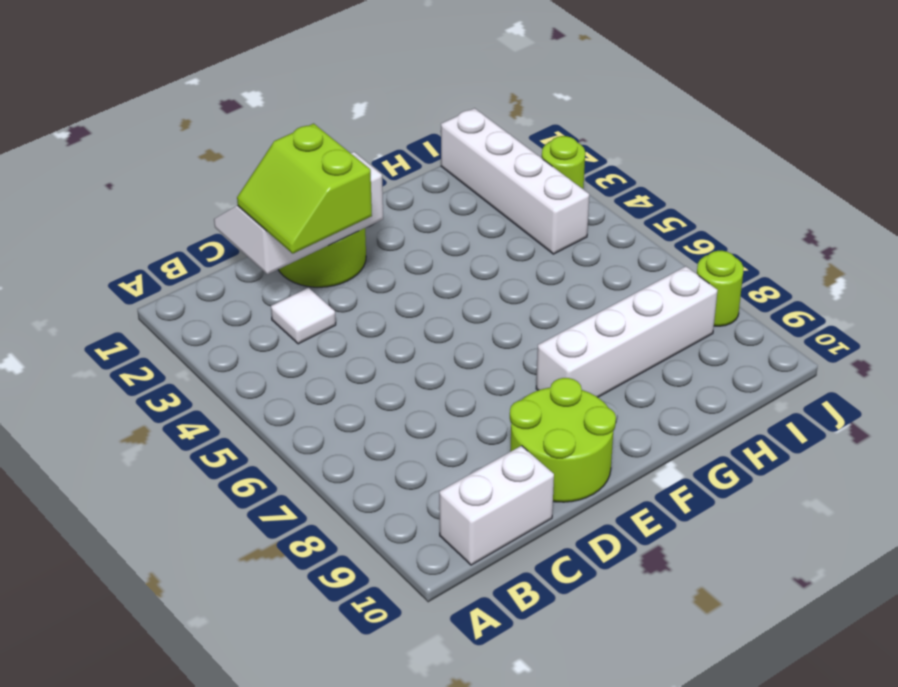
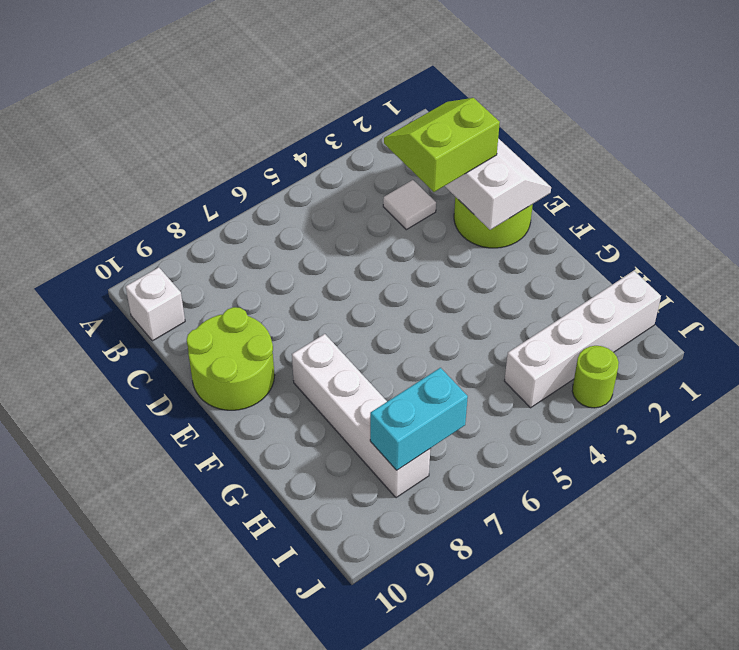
white 1x2 brick [439,446,554,565] -> white 1x1 brick [126,267,185,341]
none -> cyan 1x2 brick [370,368,468,470]
lime 1x1 round brick [697,251,744,326] -> none

